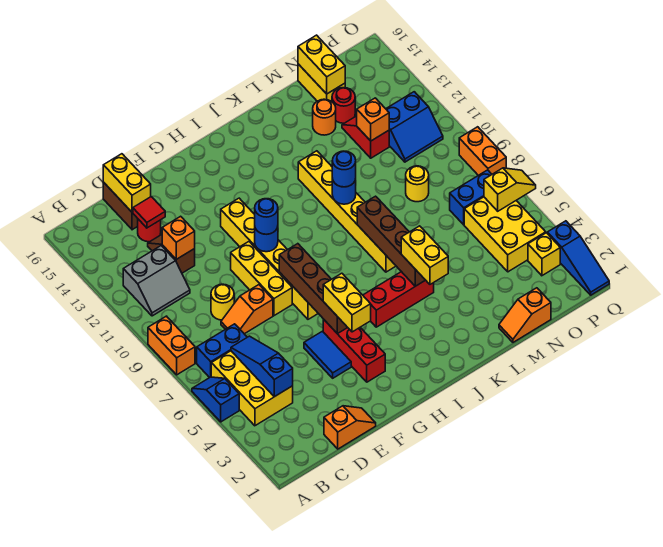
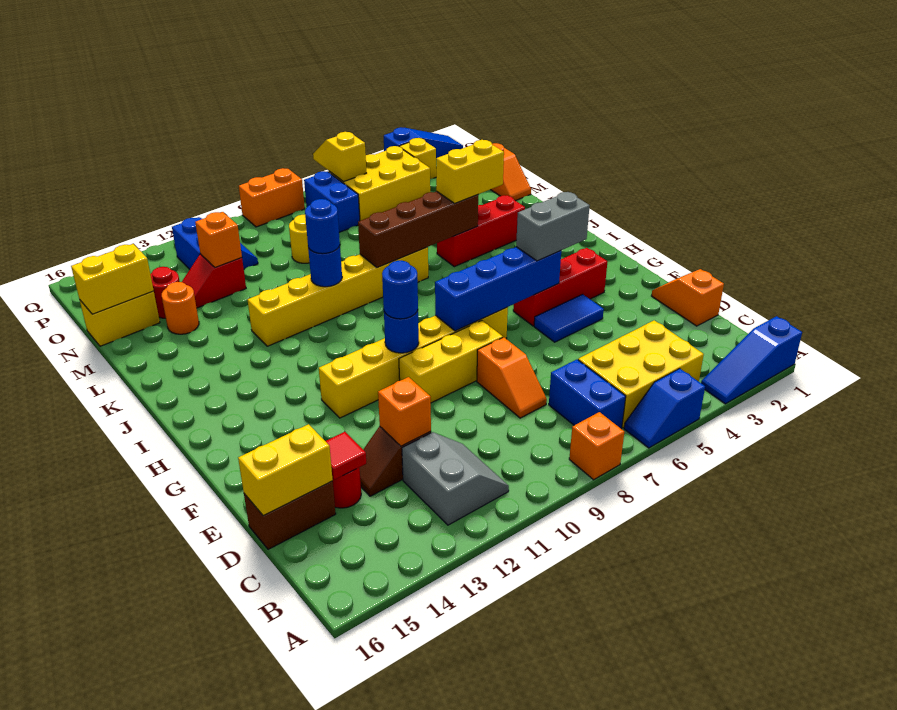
orange 1x2 brick [148,316,195,375] -> orange 1x1 brick [569,412,624,480]
blue 1x3 slope [231,336,293,397] -> blue 1x3 slope moved to [701,316,802,404]
yellow 1x1 round brick [211,284,234,320] -> none
yellow 1x2 brick [323,273,371,332] -> grey 1x2 brick [516,192,590,261]
brown 1x4 brick [279,244,348,334] -> blue 1x4 brick [435,247,561,331]
red 1x3 brick [363,272,434,327] -> red 1x3 brick turned to [437,195,525,267]

